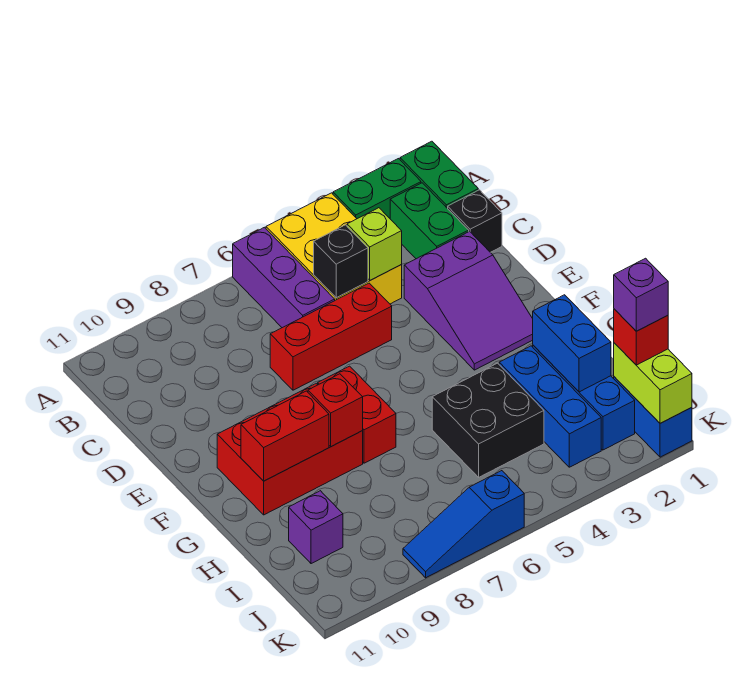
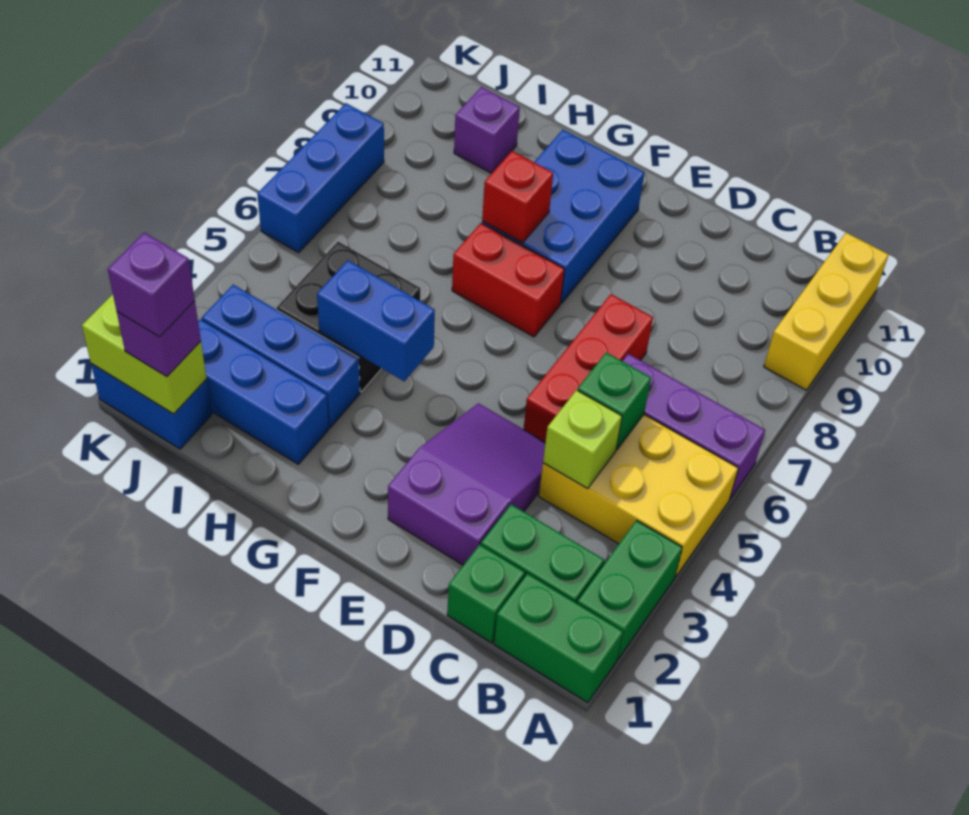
none -> yellow 1x3 brick [764,233,889,390]
black 1x1 brick [448,190,502,252] -> green 1x1 brick [447,545,525,643]
black 1x1 brick [314,225,368,298] -> green 1x1 brick [578,352,651,450]
purple 2x3 slope [404,231,533,370] -> purple 2x3 slope turned to [388,403,545,565]
red 2x3 brick [217,384,363,515] -> blue 2x3 brick [482,130,645,304]
red 1x2 brick [241,391,329,481] -> none
blue 1x2 brick [533,295,611,392] -> blue 1x2 brick moved to [317,260,435,381]
red 1x1 brick [614,309,668,365] -> purple 1x1 brick [117,301,201,377]
blue 1x3 slope [403,471,524,578] -> blue 1x3 brick [257,103,384,253]

